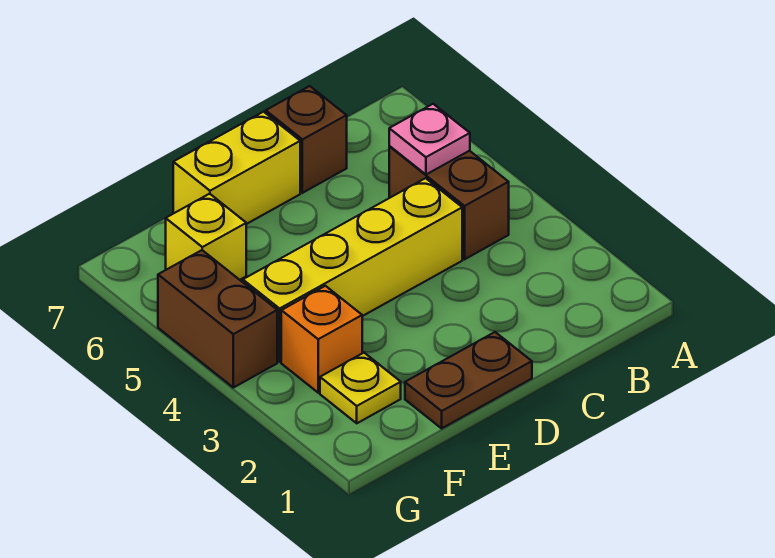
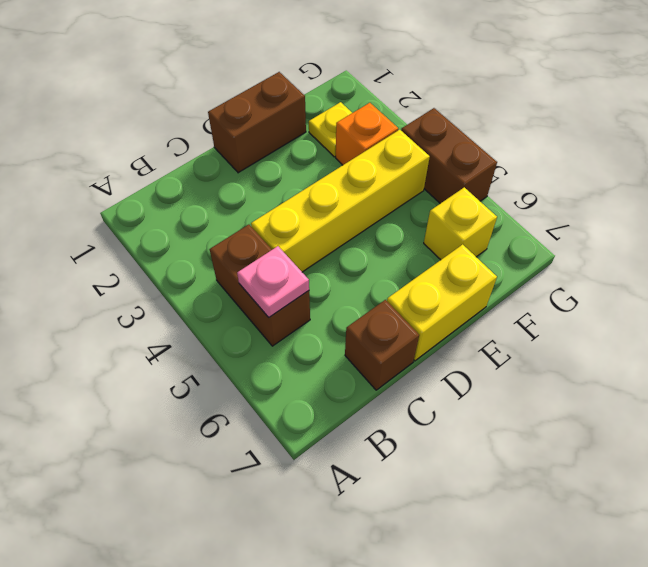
brown 1x2 plate [405,332,532,428] -> brown 1x2 brick [208,72,306,173]

